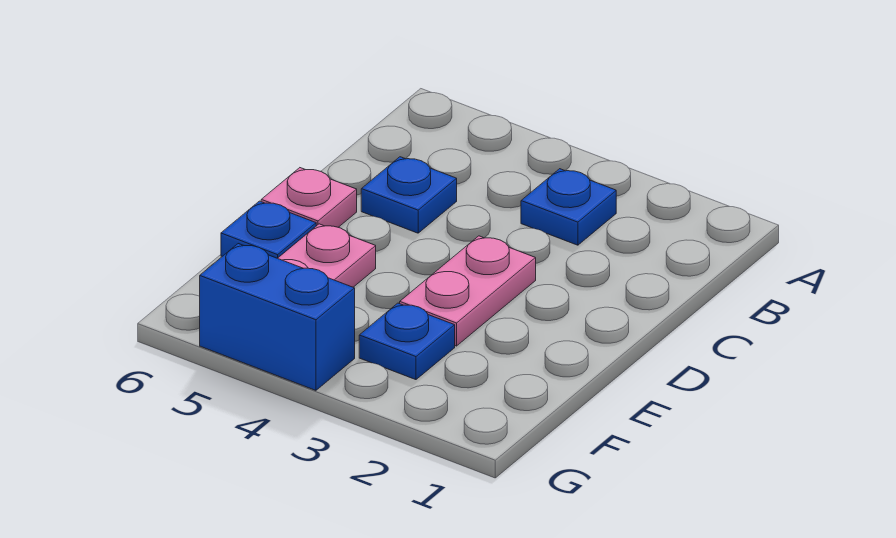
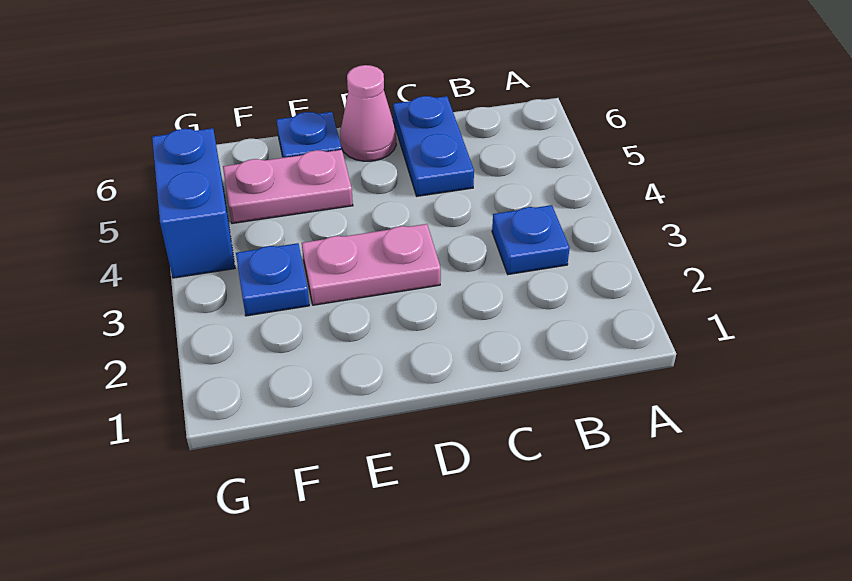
blue 1x1 plate [361,157,457,233] -> blue 1x2 plate [393,96,474,196]
pink 1x1 plate [261,168,357,227] -> pink 1x1 cone [340,65,396,161]

